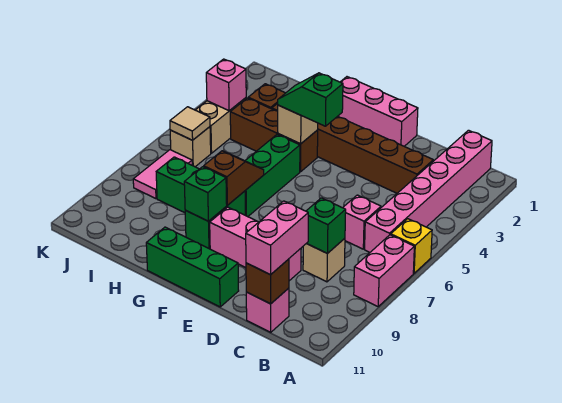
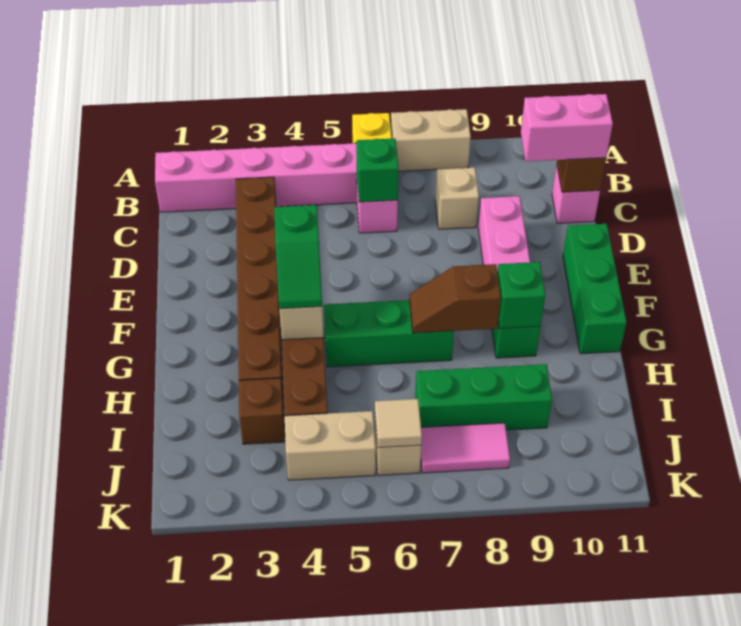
pink 1x2 brick [354,235,414,306] -> tan 1x2 brick [391,109,471,171]
green 1x1 brick [306,198,346,253] -> green 1x1 brick moved to [356,138,398,202]
pink 1x3 brick [338,77,418,146] -> none
green 1x3 brick [156,157,246,215] -> green 1x3 brick turned to [415,364,552,430]
pink 1x1 brick [206,59,246,111] -> none

